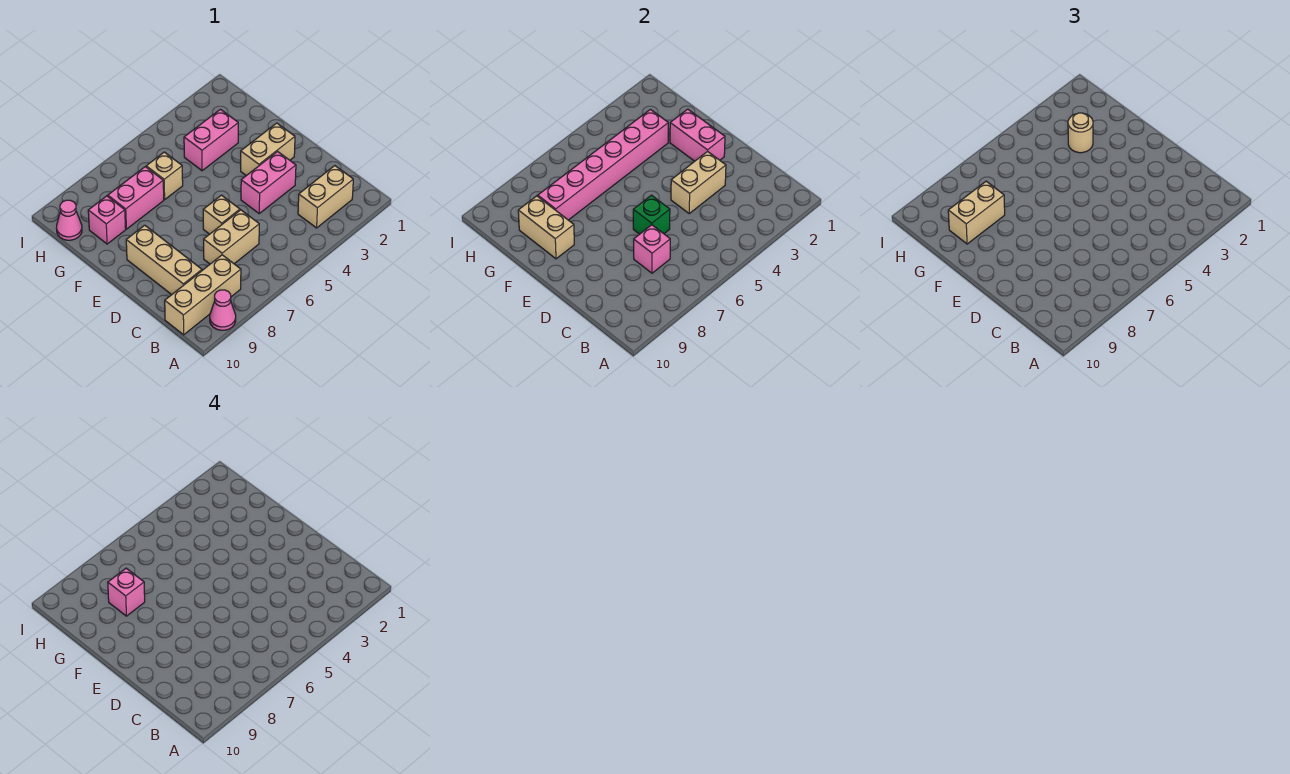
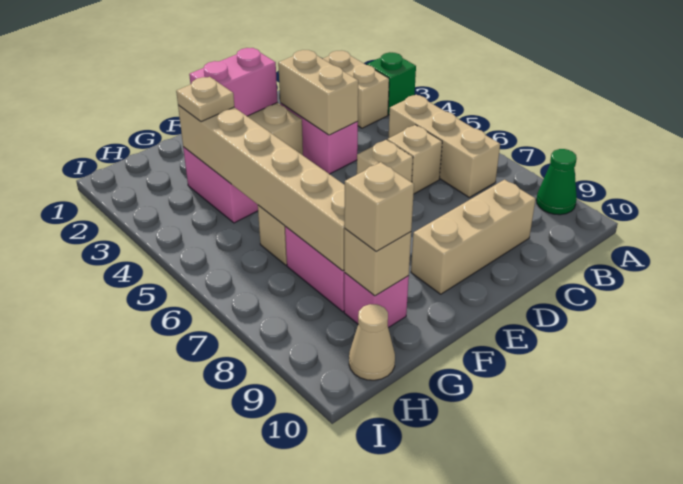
pink 1x1 cone [210,290,236,330] -> green 1x1 cone [536,149,577,215]
tan 1x3 brick [165,255,241,335] -> tan 1x3 brick moved to [389,95,500,197]
tan 1x2 brick [204,210,259,264] -> tan 1x1 brick [387,125,442,194]
pink 1x1 brick [634,225,670,273] -> none
green 1x1 brick [633,195,670,234] -> green 1x1 brick moved to [367,52,416,115]
tan 1x2 brick [518,196,574,259] -> tan 1x1 brick [344,229,411,296]
pink 1x6 brick [538,109,668,220] -> tan 1x6 brick [178,105,345,271]
tan 1x1 round brick [1068,113,1093,153] -> tan 1x1 plate [176,77,234,122]
tan 1x2 brick [948,181,1005,244] -> tan 1x1 brick [344,162,414,252]
pink 1x1 brick [108,568,145,616] -> none
pink 1x1 cone [57,200,82,240] -> tan 1x1 cone [349,304,395,380]

